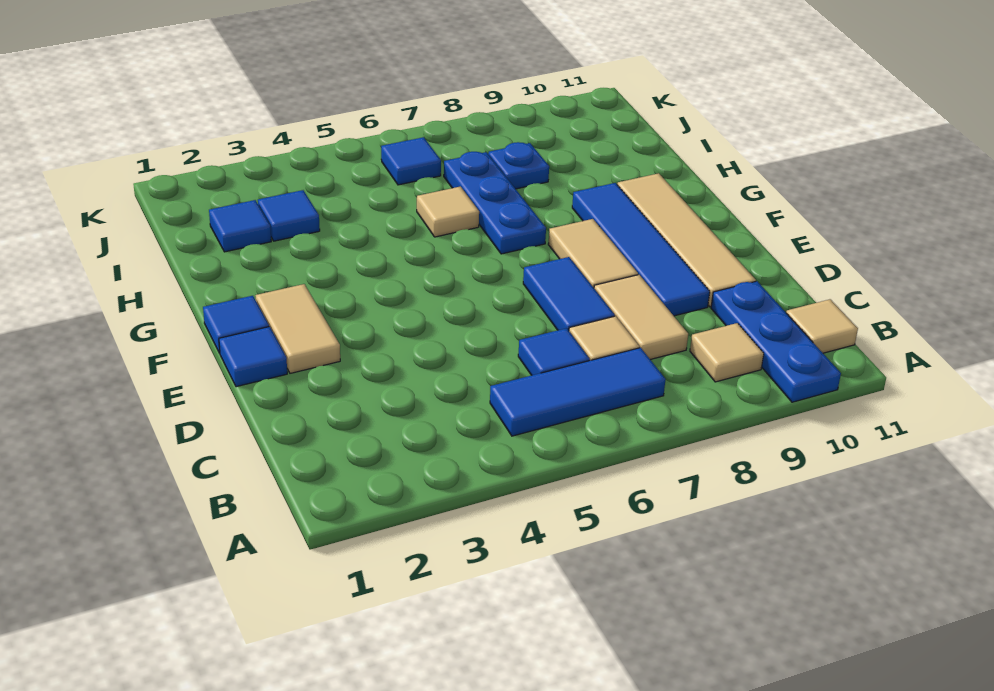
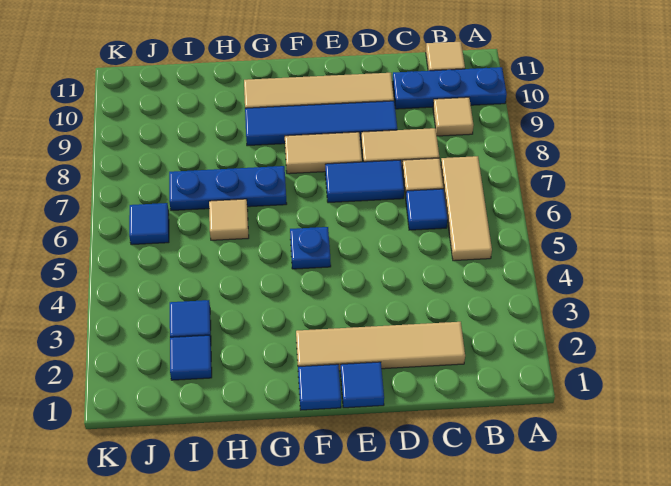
blue 1x3 tile [490,348,666,436] -> tan 1x3 tile [441,156,492,261]
tan 1x2 tile [256,284,340,373] -> tan 1x4 tile [296,322,465,371]
blue 1x1 plate [488,142,549,189] -> blue 1x1 plate moved to [290,227,331,269]

